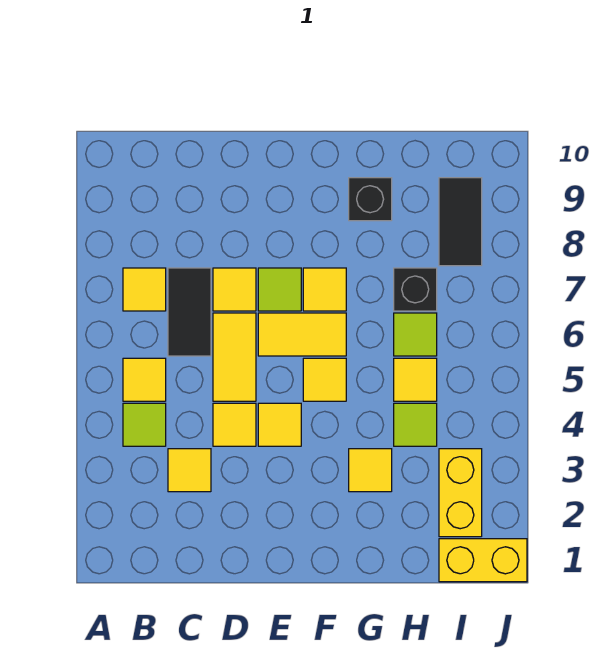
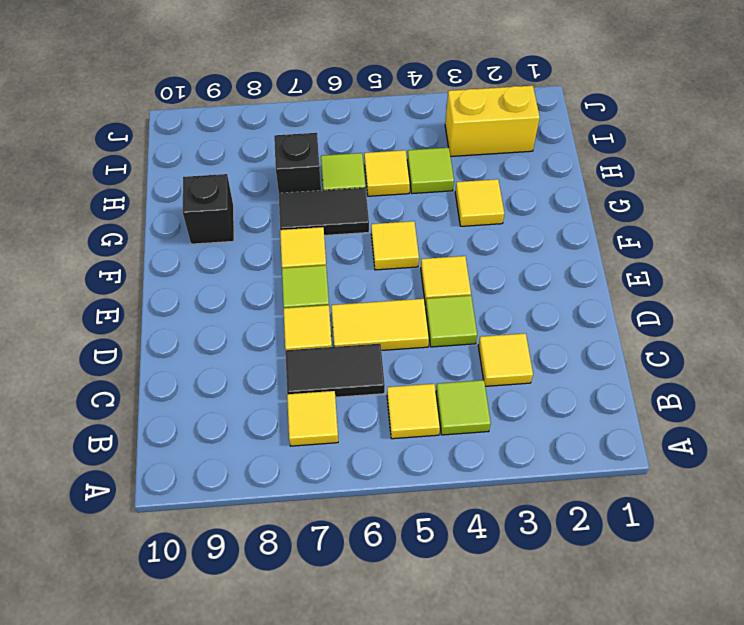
yellow 1x1 tile [213,403,256,446] -> lime 1x1 tile [426,295,477,347]
yellow 1x2 tile [258,313,346,356] -> none
yellow 1x2 brick [439,539,527,582] -> none
black 1x2 tile [439,178,482,266] -> black 1x2 tile moved to [279,188,369,235]

